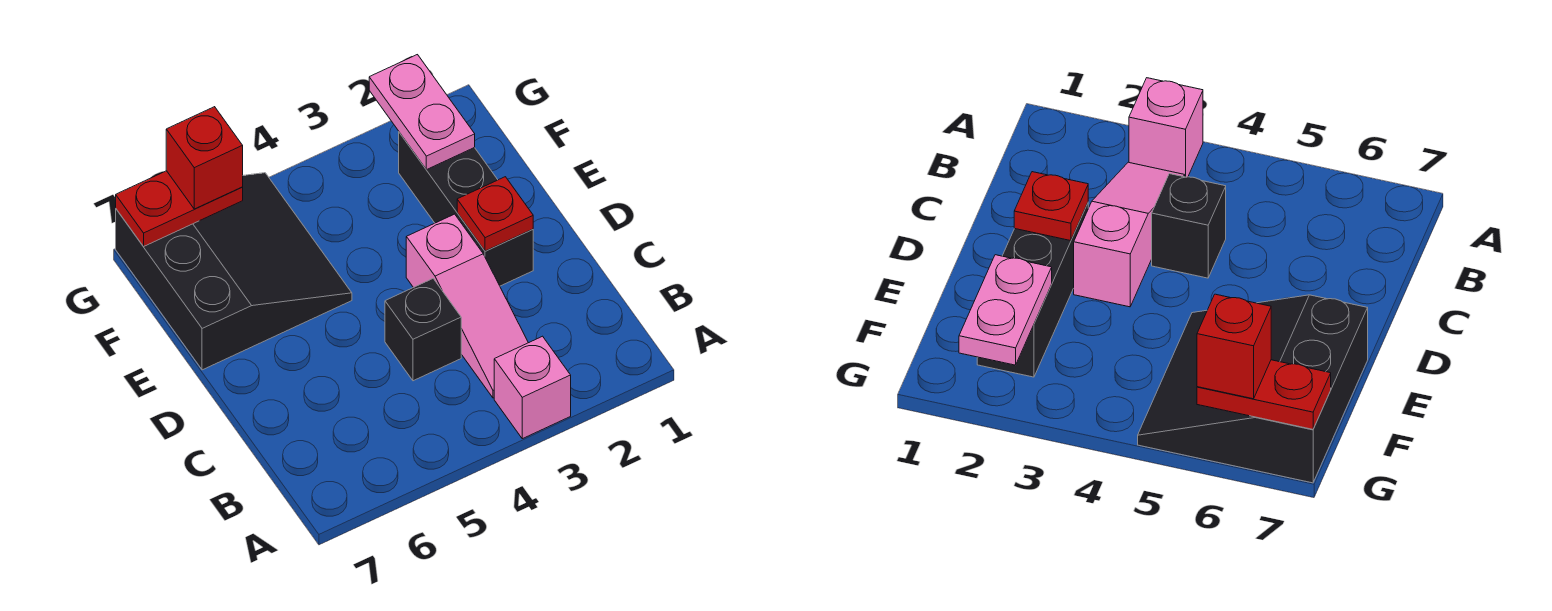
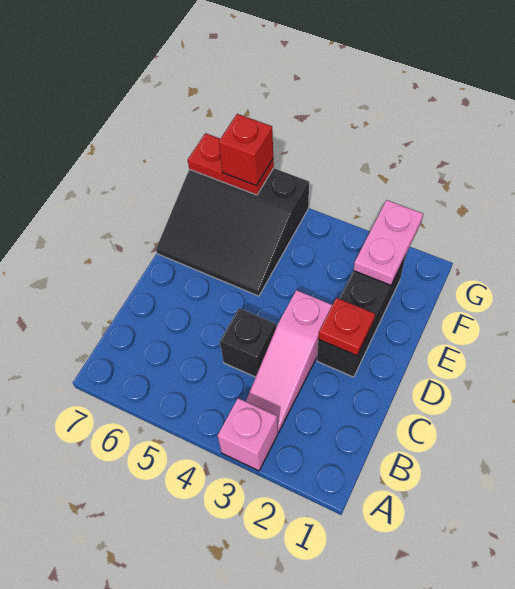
black 3x3 slope [116,173,352,370] -> black 3x3 slope turned to [156,168,309,296]

